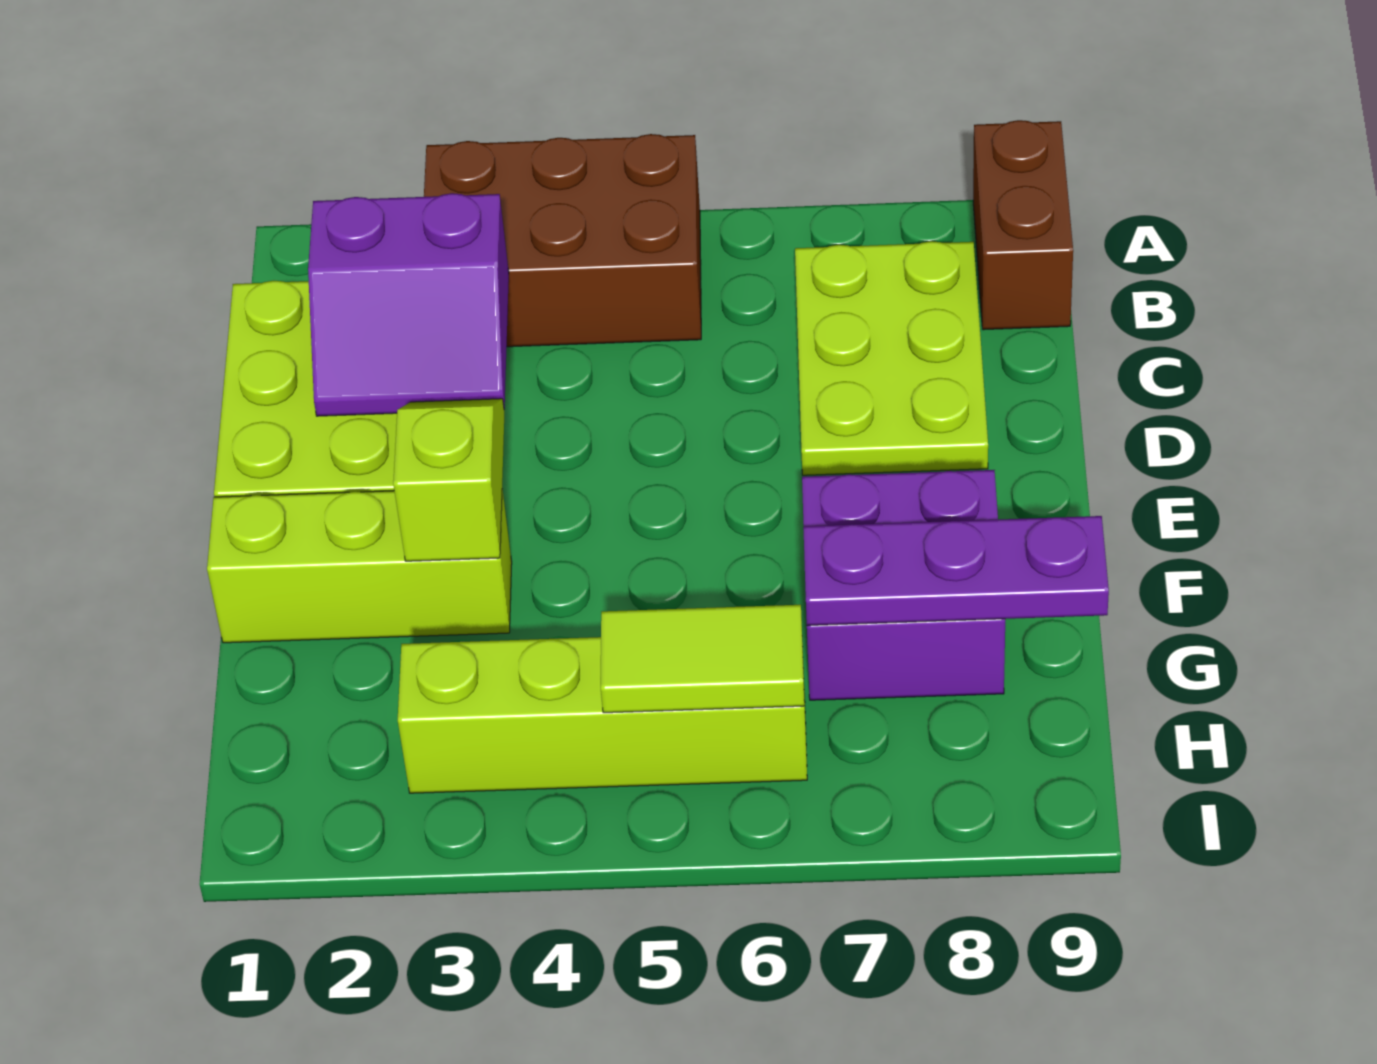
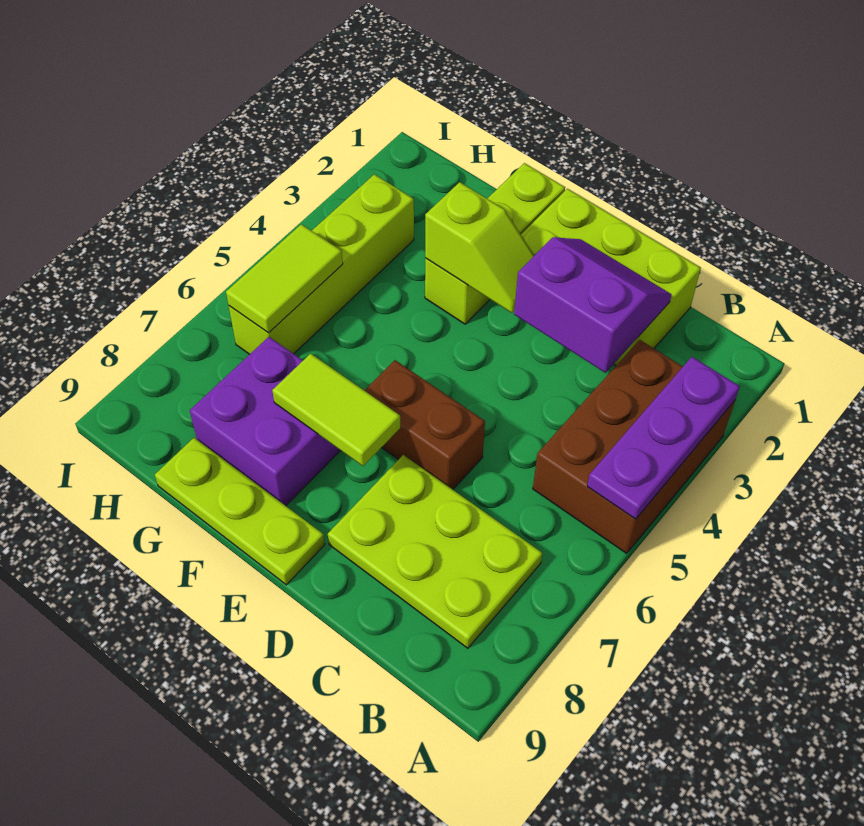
brown 1x2 brick [973,120,1073,330] -> brown 1x2 brick moved to [364,360,485,489]
purple 2x2 slope [308,193,509,416] -> purple 2x2 slope turned to [514,237,672,373]
none -> lime 1x2 tile [272,354,400,466]
none -> lime 1x3 plate [155,438,325,585]
purple 1x3 plate [803,516,1109,626] -> purple 1x3 plate moved to [587,357,740,519]

